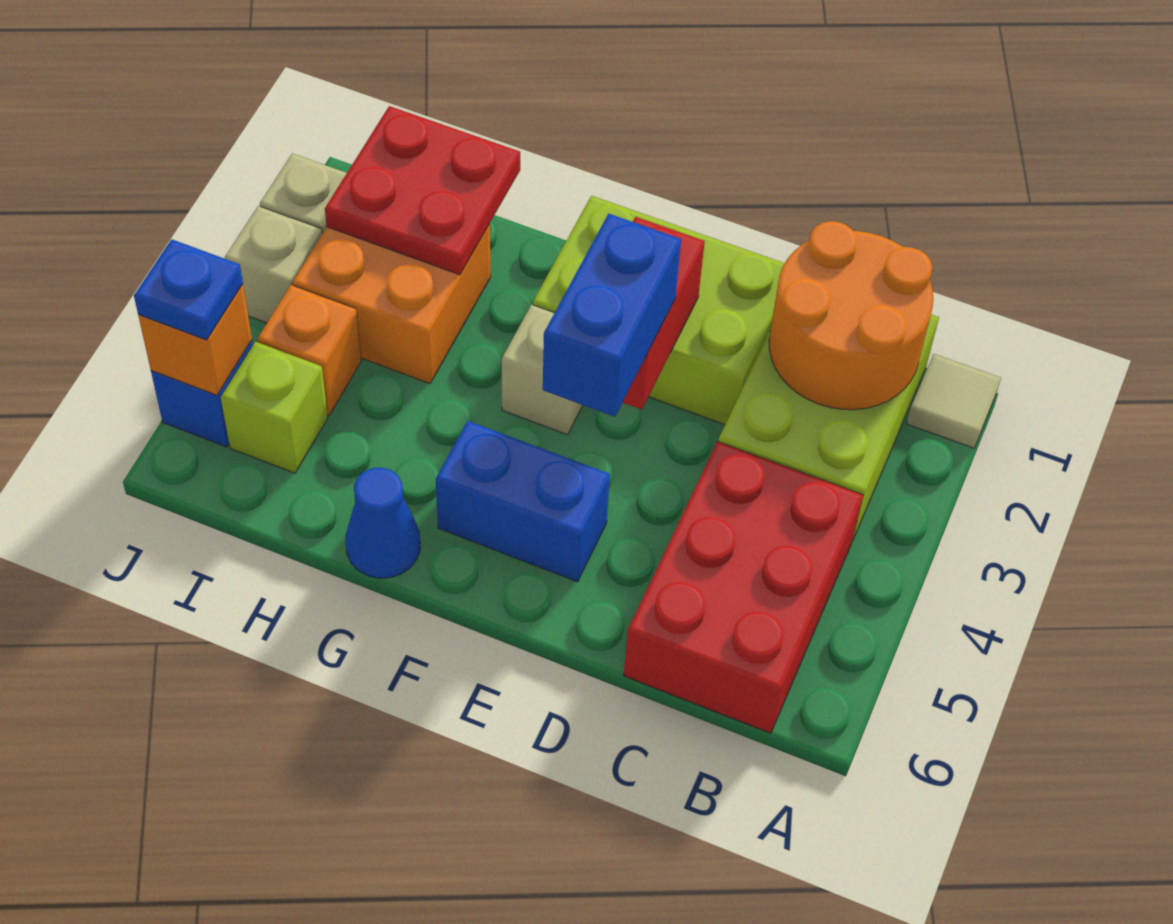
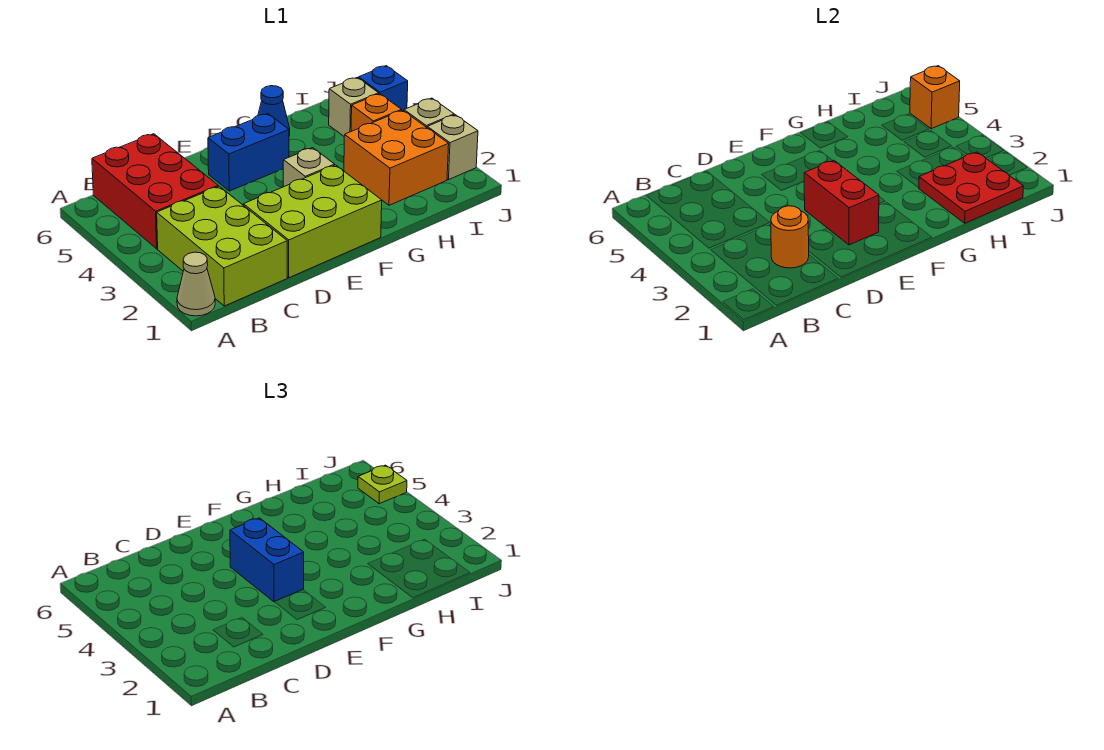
tan 1x1 tile [907,354,1001,448] -> tan 1x1 cone [177,252,215,316]
orange 2x2 round brick [769,221,933,410] -> orange 1x1 round brick [771,206,809,268]
lime 1x1 brick [221,342,328,473] -> tan 1x1 brick [329,78,379,136]
blue 1x1 plate [134,239,243,340] -> lime 1x1 plate [358,465,407,504]

